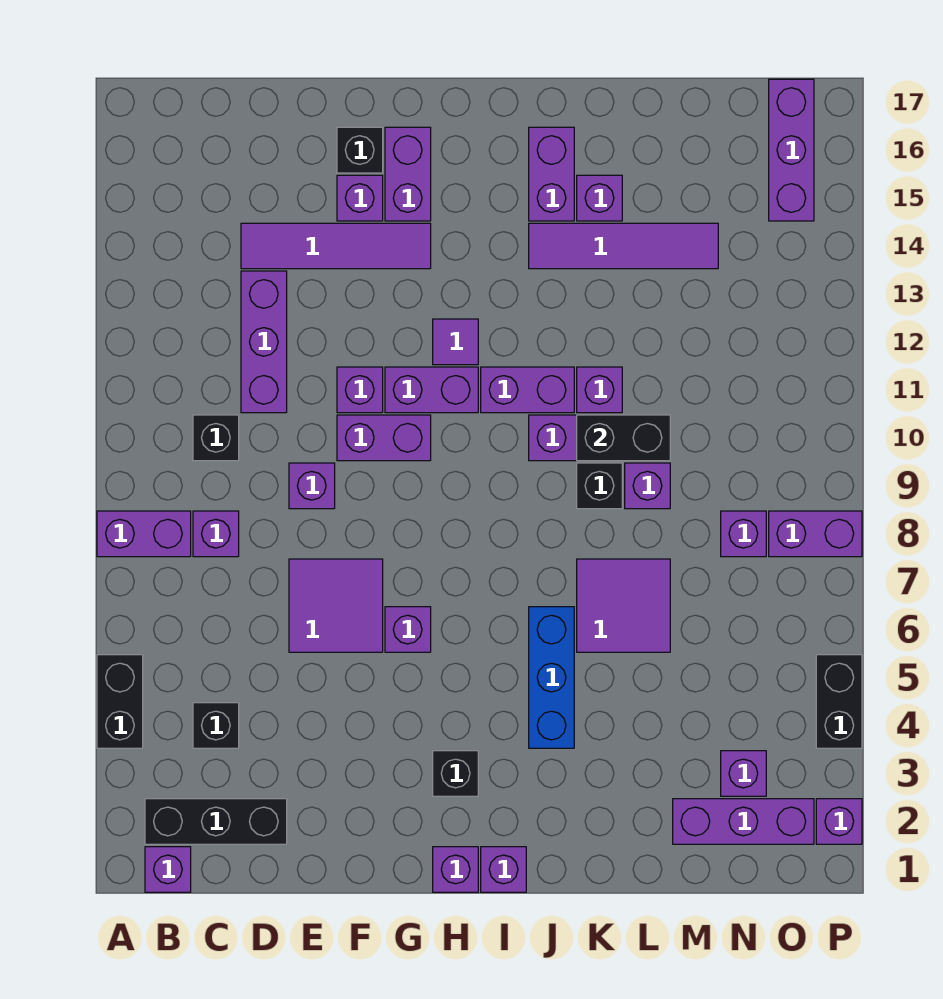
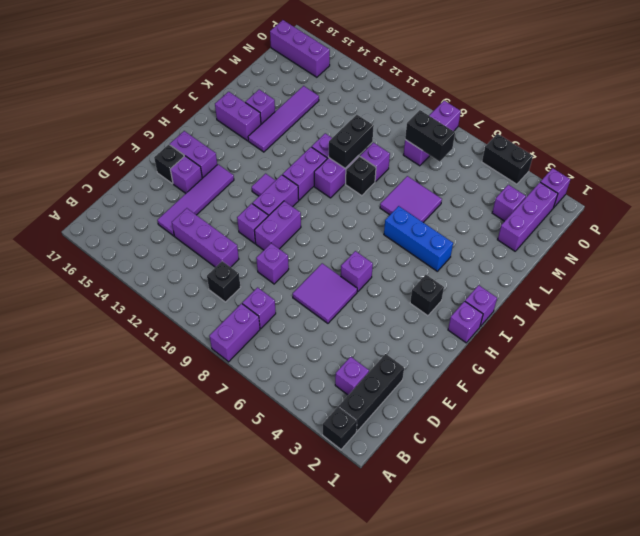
black 1x2 brick [97,655,143,748] -> black 1x2 brick moved to [405,110,455,162]
purple 1x1 brick [145,847,191,892] -> purple 1x1 brick moved to [335,357,369,395]
black 1x1 brick [193,703,239,748] -> black 1x1 brick moved to [323,406,357,449]

